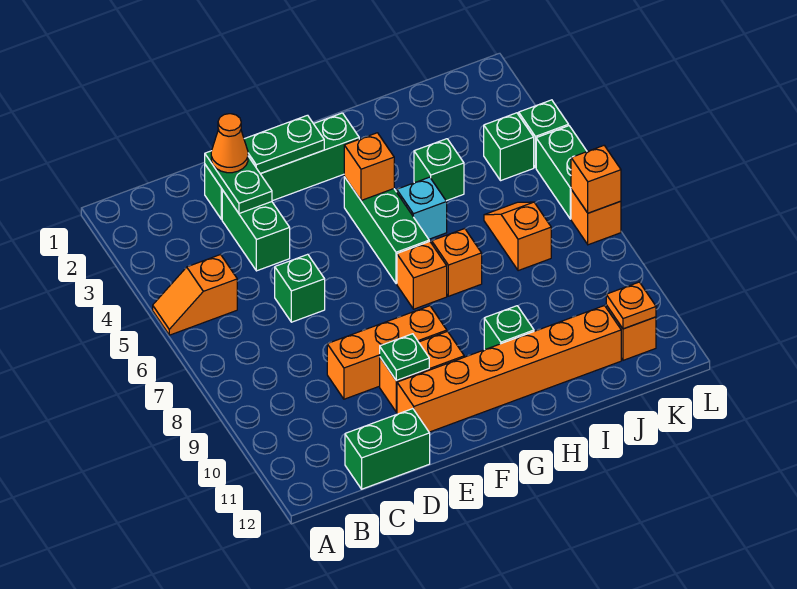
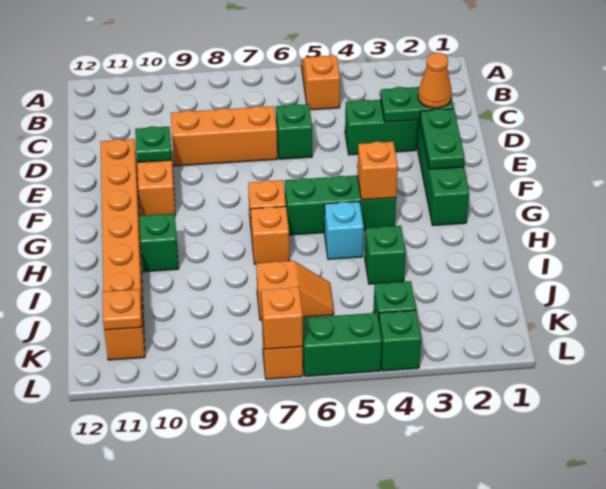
green 1x2 brick [345,409,430,489] -> none
orange 1x3 brick [327,306,447,399] -> orange 1x3 brick turned to [171,106,277,166]

